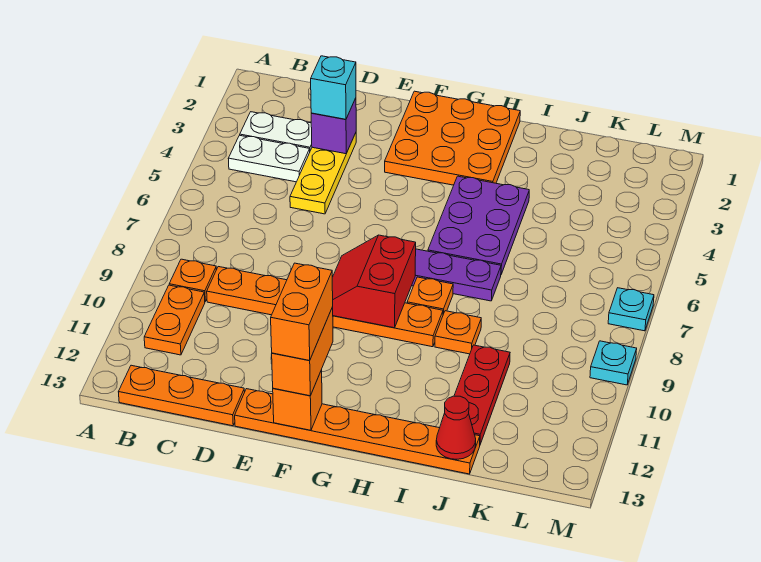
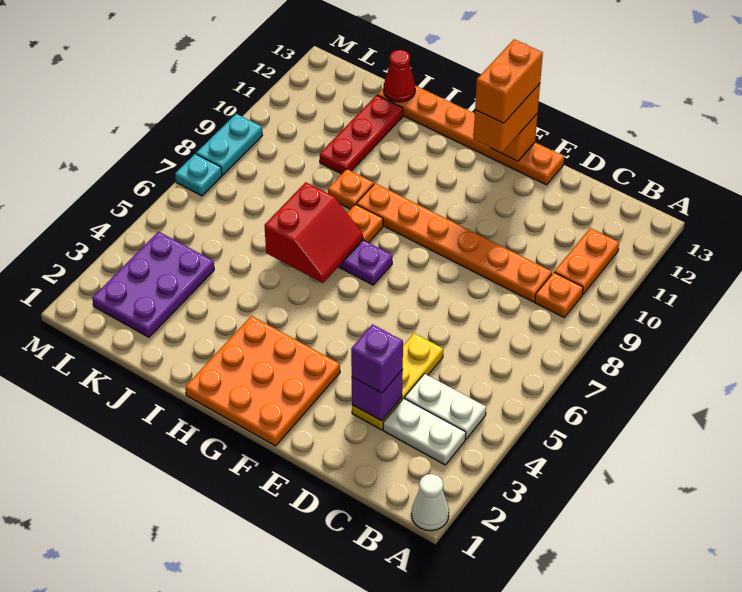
none -> white 1x1 cone [411,474,449,531]
orange 1x3 plate [119,365,245,426] -> none
cyan 1x1 brick [311,56,356,119] -> purple 1x1 brick [351,324,403,393]
red 2x2 slope [332,235,416,328] -> red 2x2 slope moved to [264,182,363,283]
purple 2x3 plate [428,176,529,274] -> purple 2x3 plate moved to [92,232,214,337]
cyan 1x1 plate [590,341,637,385] -> cyan 1x2 plate [196,114,262,175]

